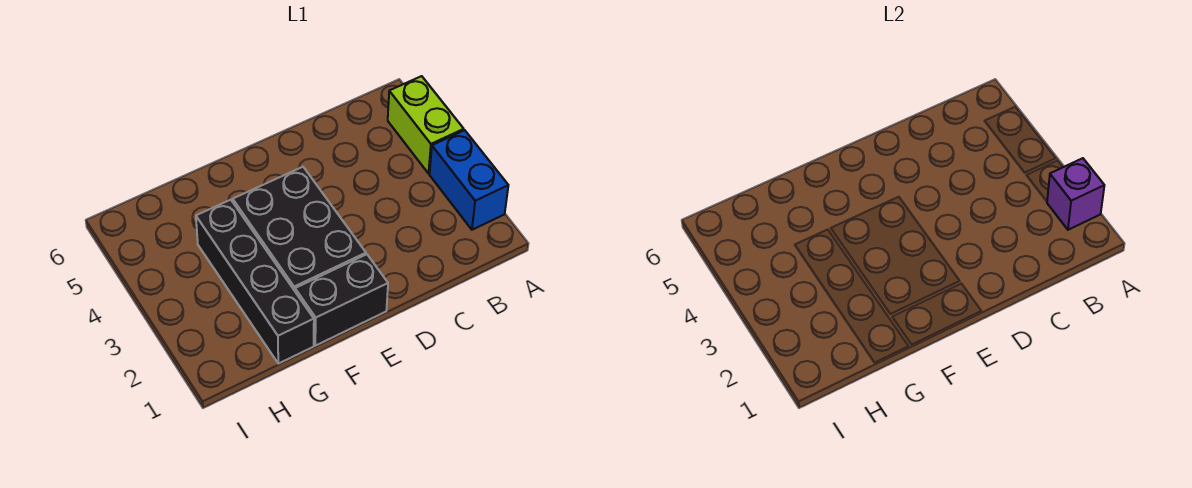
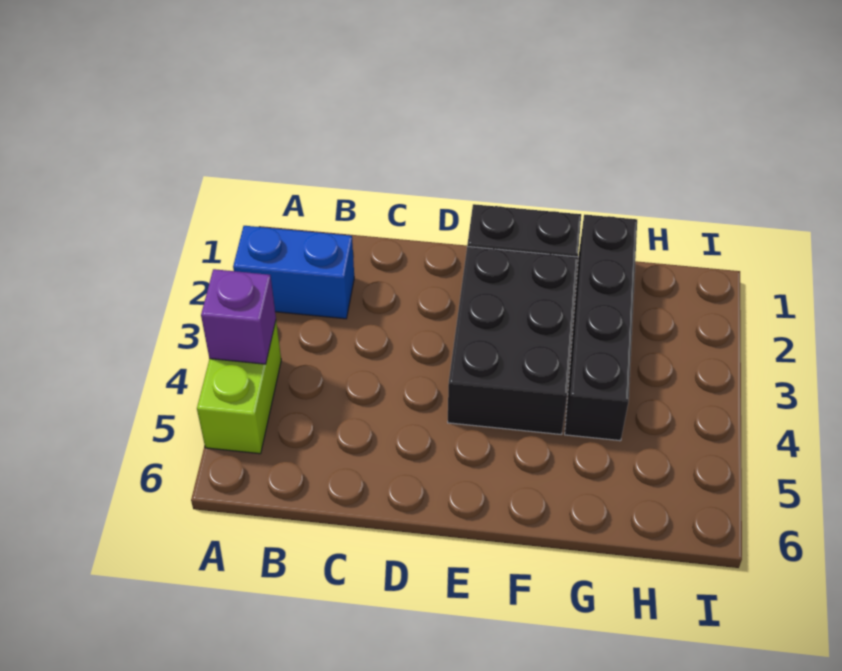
blue 1x2 brick [430,130,508,230] -> blue 1x2 brick turned to [233,226,354,319]
purple 1x1 brick [1047,158,1104,230] -> purple 1x1 brick moved to [201,269,276,364]

